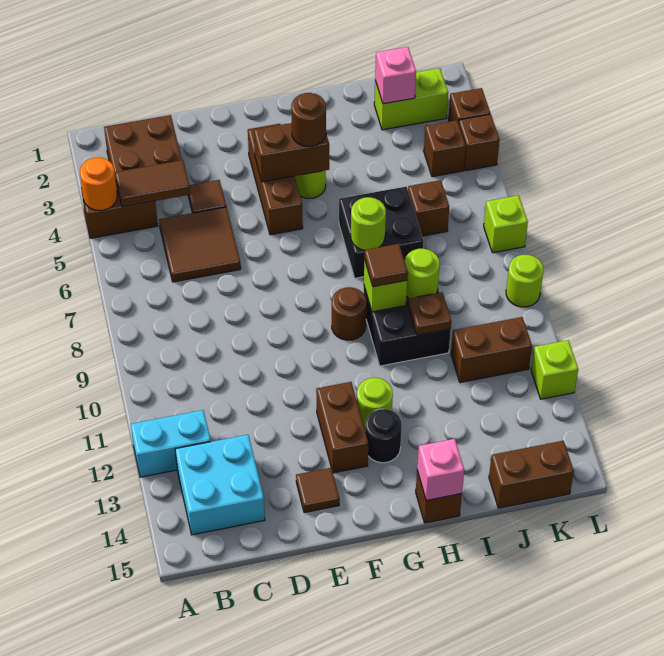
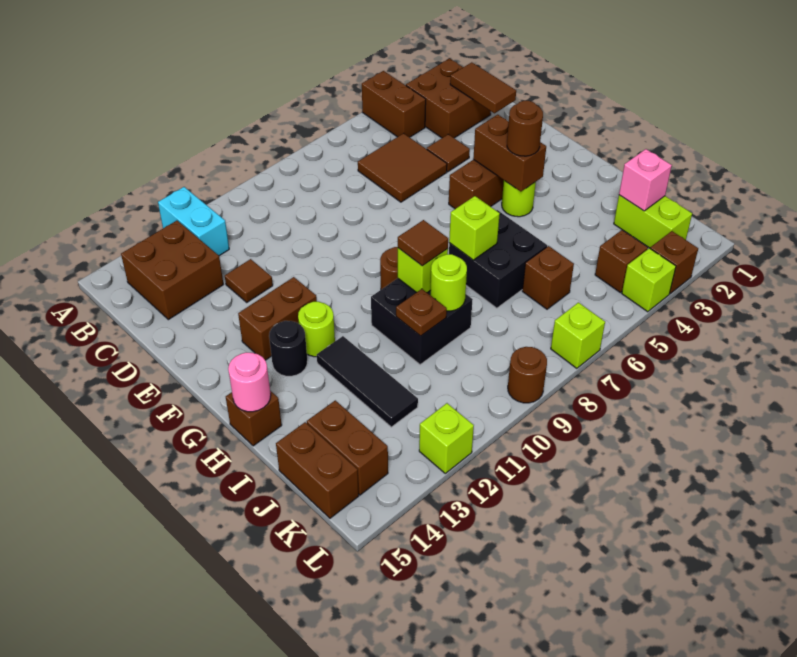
orange 1x1 round brick [80,157,117,210] -> none
brown 1x2 tile [115,160,190,207] -> brown 1x2 tile moved to [450,62,516,113]
cyan 2x2 brick [175,435,265,535] -> brown 2x2 brick [121,221,223,320]
brown 1x1 tile [296,468,340,513] -> brown 1x1 tile moved to [225,259,273,302]
lime 1x1 round brick [351,197,386,250] -> lime 1x1 brick [449,196,500,260]
none -> black 1x3 tile [317,336,418,427]
pink 1x1 brick [417,439,464,500] -> pink 1x1 round brick [228,353,271,412]
brown 1x2 brick [451,317,532,383] -> brown 1x2 brick moved to [307,400,388,495]
brown 1x1 brick [459,114,500,171] -> lime 1x1 brick [622,248,676,312]
lime 1x1 round brick [506,255,543,307] -> brown 1x1 round brick [508,347,547,403]

